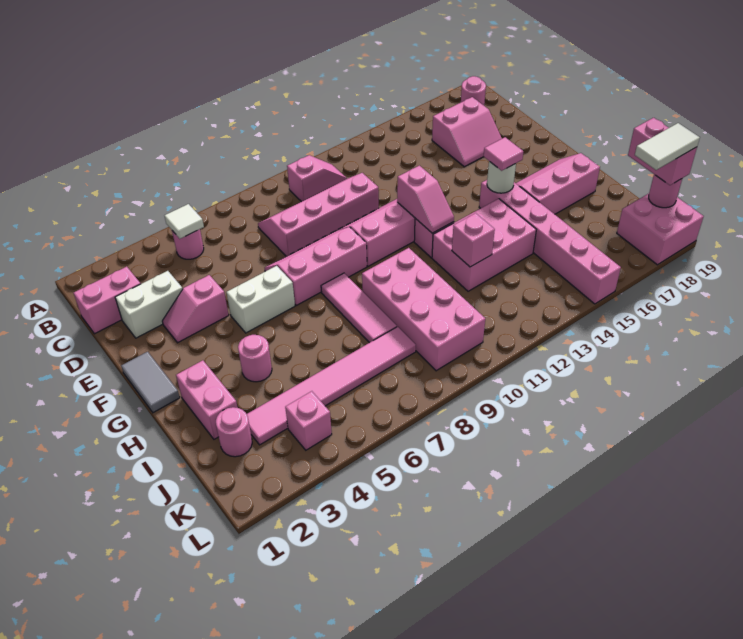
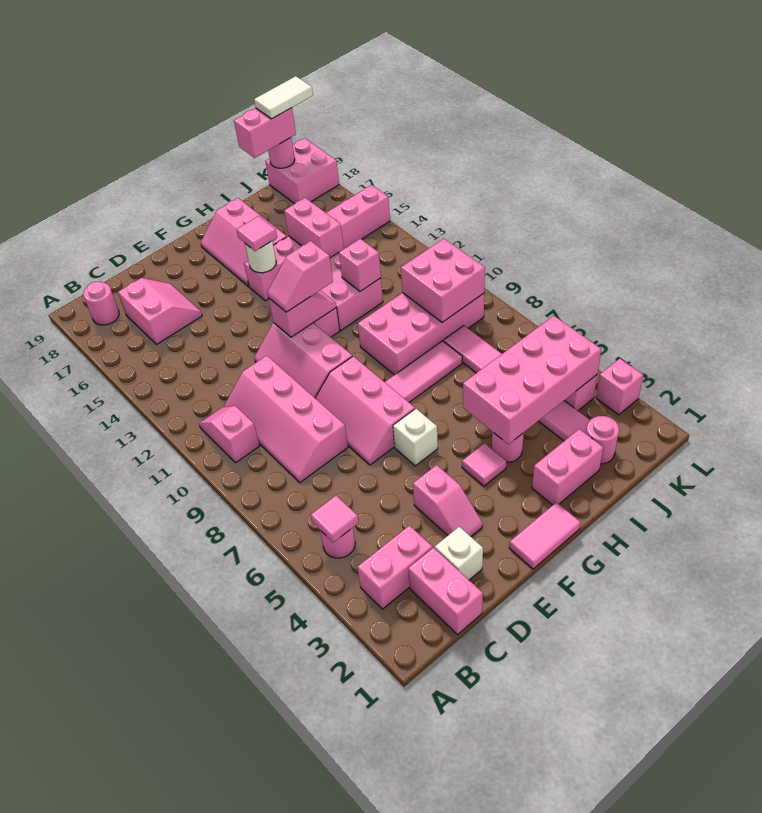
none -> pink 1x2 brick [357,525,432,609]
white 1x1 tile [164,204,204,239] -> pink 1x1 tile [311,495,359,542]
white 1x2 brick [115,271,183,338] -> white 1x1 brick [435,527,483,580]
grey 1x2 tile [121,352,180,413] -> pink 1x2 tile [509,502,581,569]
white 1x2 brick [226,266,295,333] -> white 1x1 brick [393,409,438,466]
none -> pink 1x2 slope [267,241,333,312]
none -> pink 1x1 tile [462,443,506,486]
none -> pink 2x4 brick [463,316,601,444]
none -> pink 1x2 brick [284,198,344,258]
none -> pink 2x2 brick [401,239,485,322]
white 1x2 tile [635,123,700,170] -> white 1x2 tile turned to [254,76,313,119]
none -> pink 1x1 brick [596,359,643,415]

